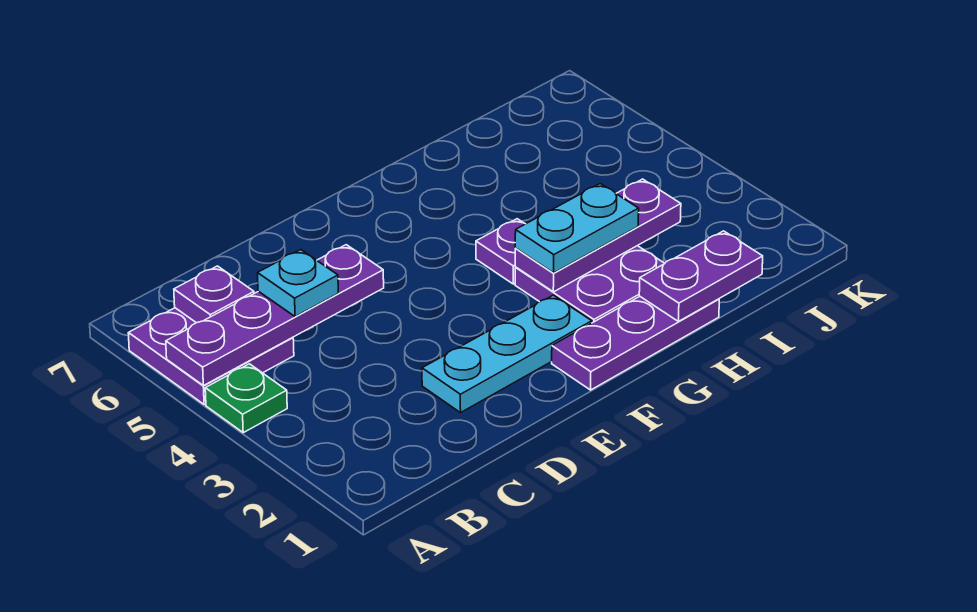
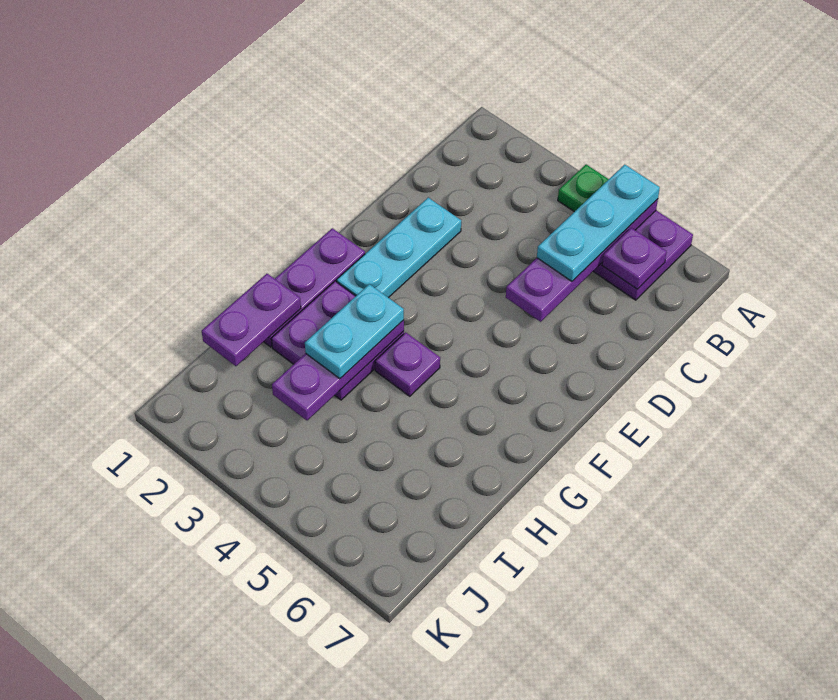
cyan 1x1 plate [258,250,338,317] -> cyan 1x3 plate [537,165,660,281]

